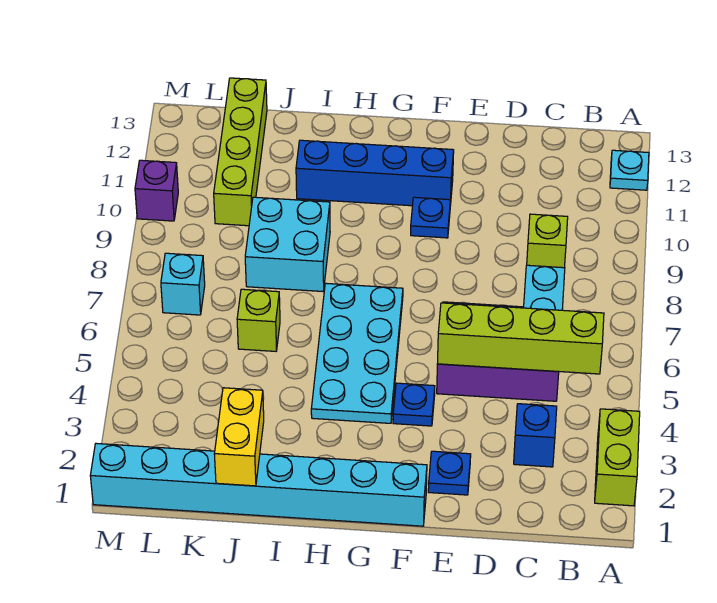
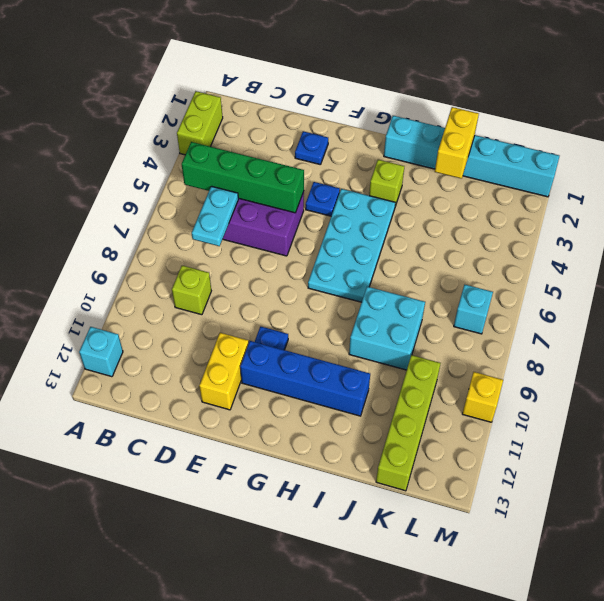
cyan 1x1 plate [610,150,649,190] -> cyan 1x1 brick [79,327,123,377]
lime 1x4 brick [437,303,604,374] -> green 1x4 brick [182,142,304,213]
blue 1x1 brick [514,404,557,467] -> none
none -> yellow 1x2 brick [199,333,249,410]
cyan 1x8 brick [90,443,427,526] -> cyan 1x6 brick [384,116,559,197]
lime 1x1 brick [237,289,280,351] -> lime 1x1 brick moved to [369,160,404,206]
purple 1x1 brick [135,160,178,221] -> yellow 1x1 brick [462,372,503,422]

